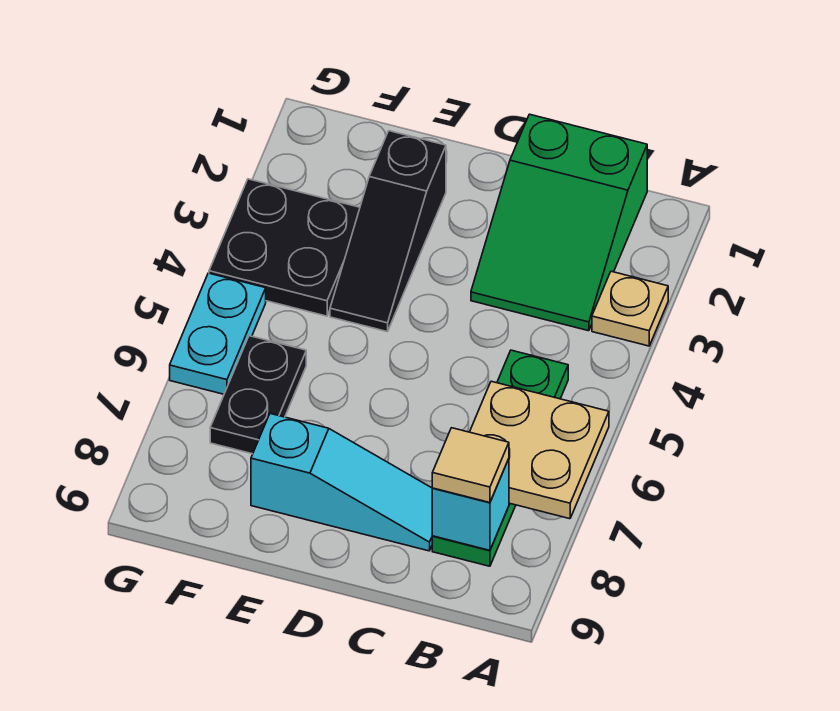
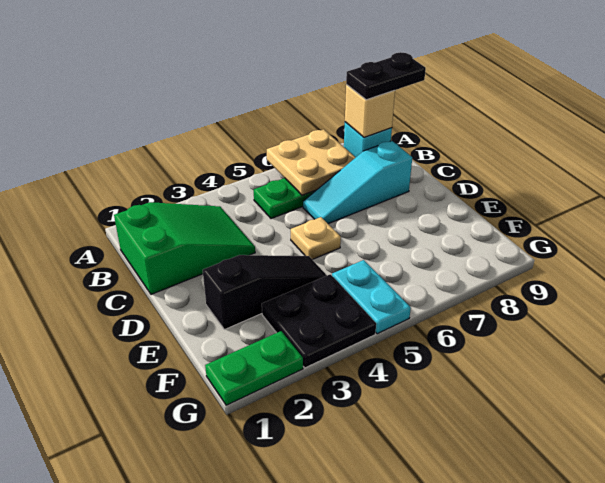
tan 1x1 plate [592,271,668,346] -> tan 1x1 plate moved to [291,217,341,260]
tan 1x1 tile [432,428,509,503] -> tan 1x1 brick [345,85,395,137]
cyan 1x3 slope [251,414,432,551] -> cyan 1x3 slope turned to [303,141,412,224]
black 1x2 plate [210,336,306,454] -> black 1x2 plate moved to [346,52,426,100]
none -> green 1x2 plate [205,331,303,405]
cyan 1x2 plate [170,273,266,394] -> cyan 1x2 plate turned to [332,260,411,334]

